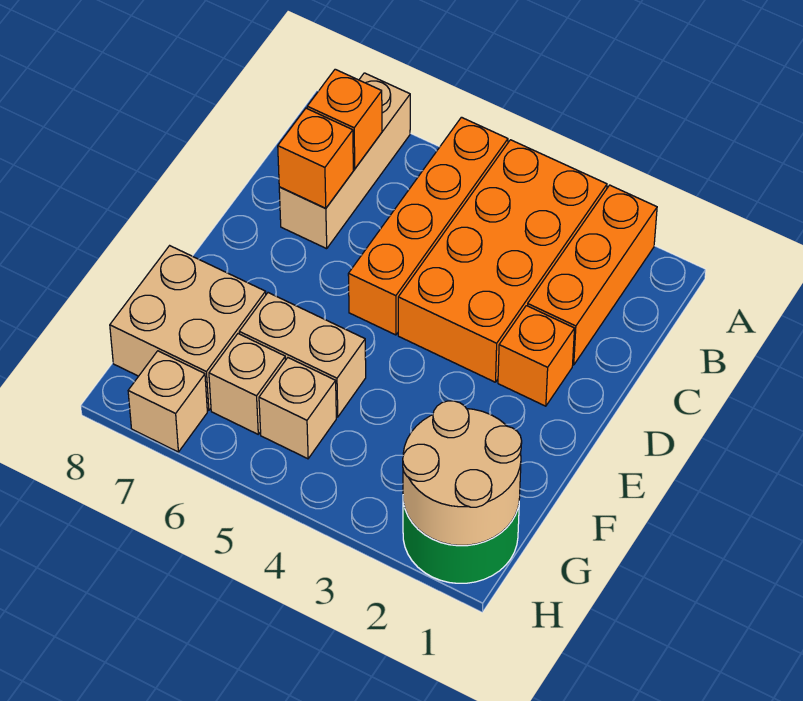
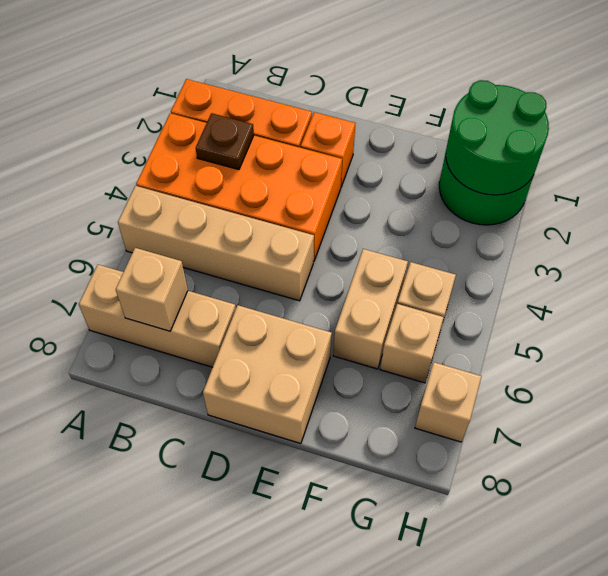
orange 1x4 brick [348,117,508,335] -> tan 1x4 brick [118,186,314,301]
none -> brown 1x1 plate [196,113,254,170]
orange 1x1 brick [307,69,382,169] -> tan 1x1 brick [116,248,188,331]
orange 1x1 brick [278,108,353,208] -> none
tan 2x2 brick [110,246,266,410] -> tan 2x2 brick moved to [203,305,332,444]
tan 2x2 round brick [403,401,522,545] -> green 2x2 round brick [446,80,549,195]

